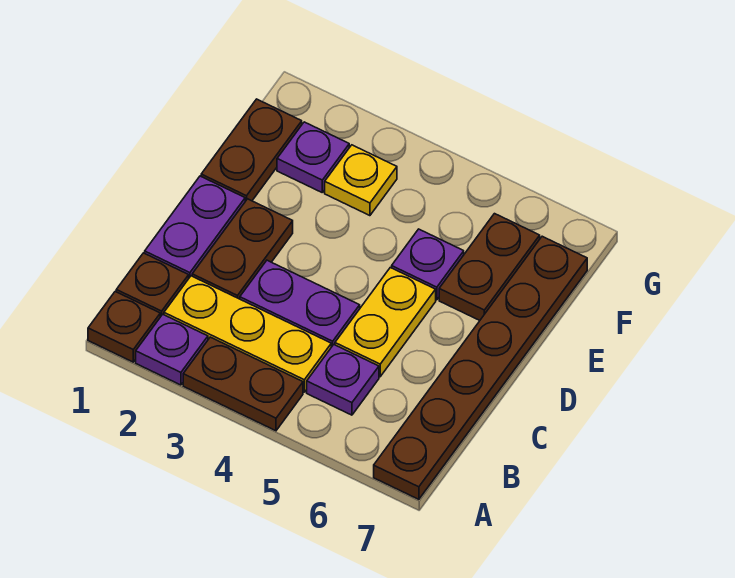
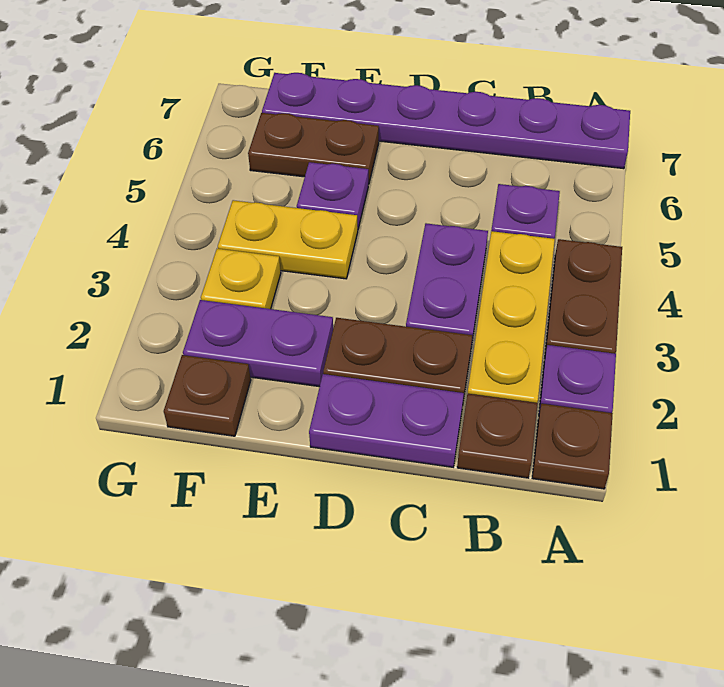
brown 1x6 plate [374,236,587,499] -> purple 1x6 plate [262,73,630,169]
yellow 1x2 plate [335,268,436,377] -> yellow 1x2 plate moved to [218,200,358,279]
brown 1x2 plate [201,99,302,201] -> brown 1x1 plate [164,355,251,436]
purple 1x1 plate [277,122,349,192] -> purple 1x2 plate [183,300,333,387]

